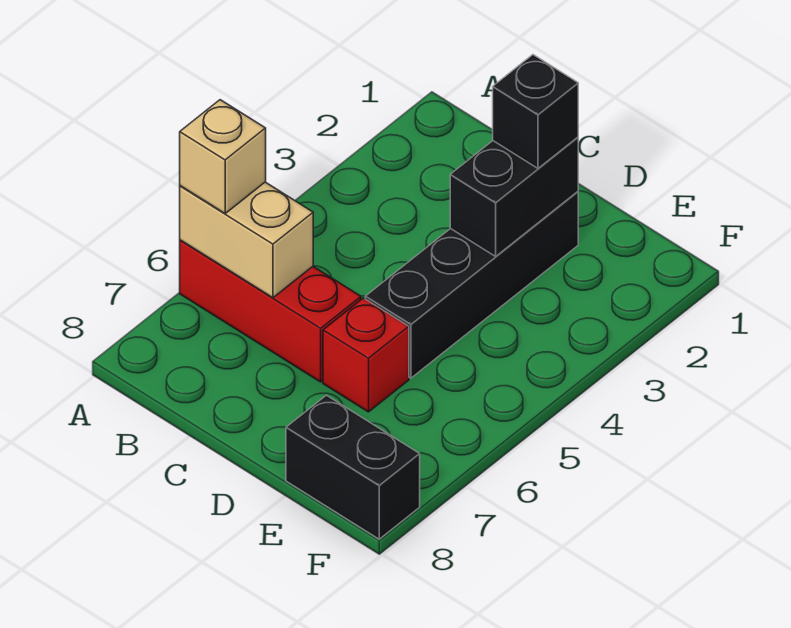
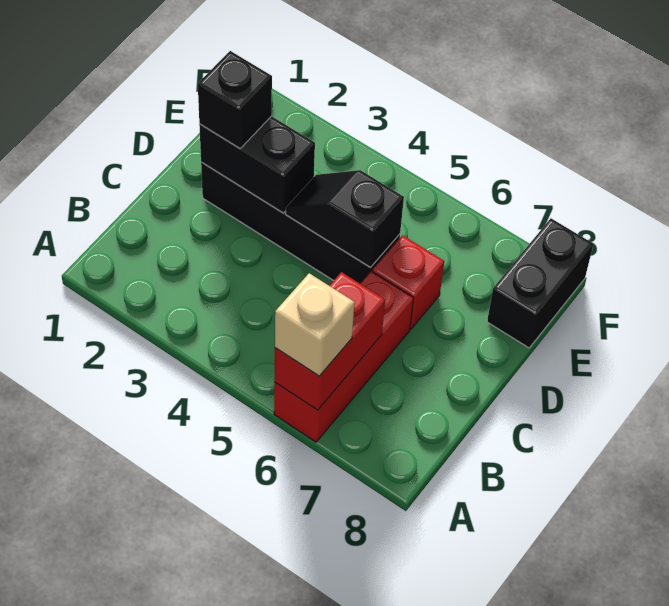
tan 1x2 brick [180,182,313,298] -> red 1x2 brick [274,272,385,410]
none -> black 1x2 slope [286,170,404,268]

